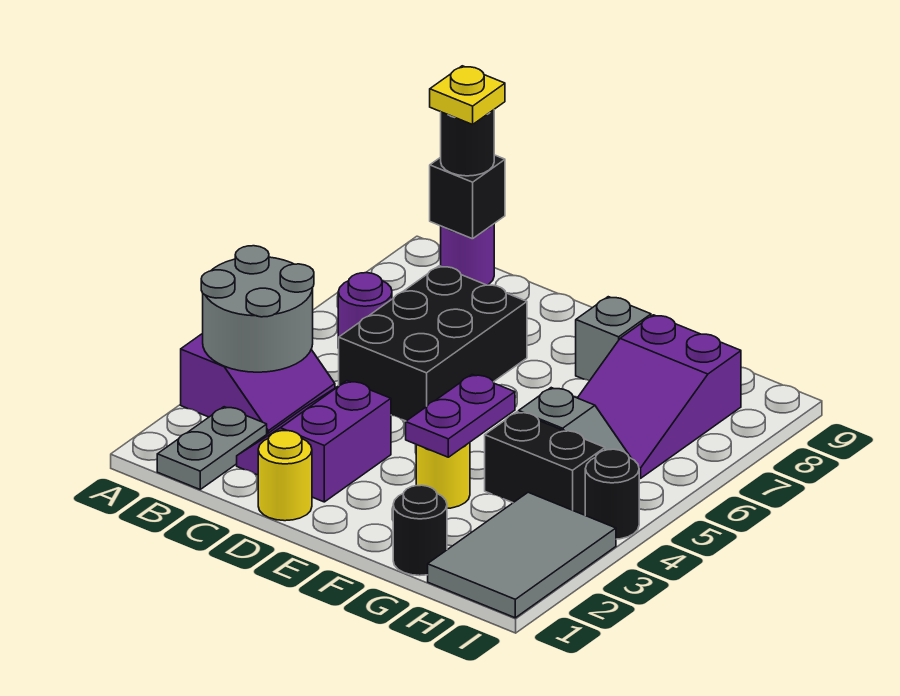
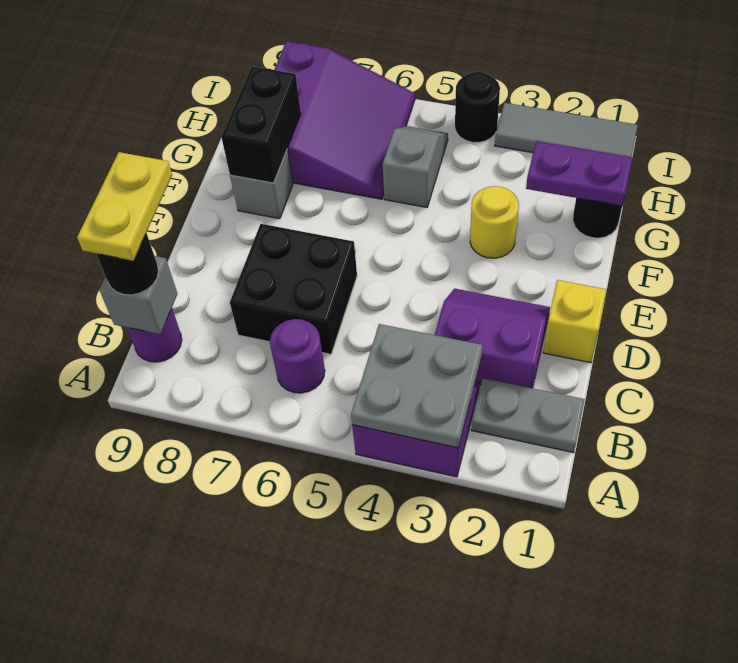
grey 2x2 round brick [201,246,314,372] -> grey 2x2 plate [351,324,482,448]
black 1x1 brick [430,155,505,239] -> grey 1x1 brick [99,256,177,334]
yellow 1x1 plate [430,66,505,125] -> yellow 1x2 plate [77,152,172,261]
purple 2x2 slope [237,381,391,502] -> purple 2x2 slope turned to [435,289,550,388]
black 2x3 brick [339,266,527,421] -> black 2x2 brick [230,224,357,354]
yellow 1x1 round brick [258,431,312,521] -> yellow 1x1 brick [543,280,607,363]
purple 1x2 plate [406,374,515,457] -> purple 1x2 plate moved to [526,141,633,206]
black 1x2 brick [485,412,605,515] -> black 1x2 brick moved to [221,67,301,183]
purple 2x3 slope [578,315,741,478] -> purple 3x3 slope [274,42,415,199]
grey 2x3 tile [428,492,616,618] -> grey 1x3 tile [495,103,638,157]

